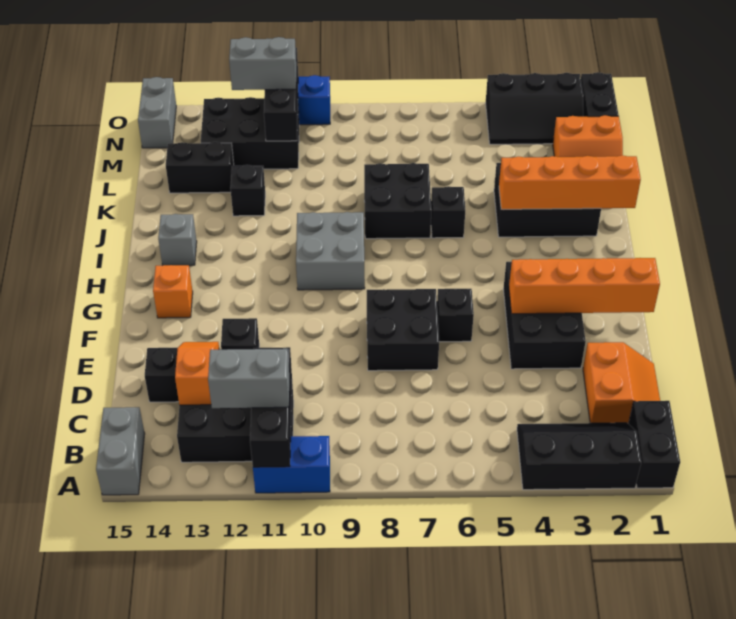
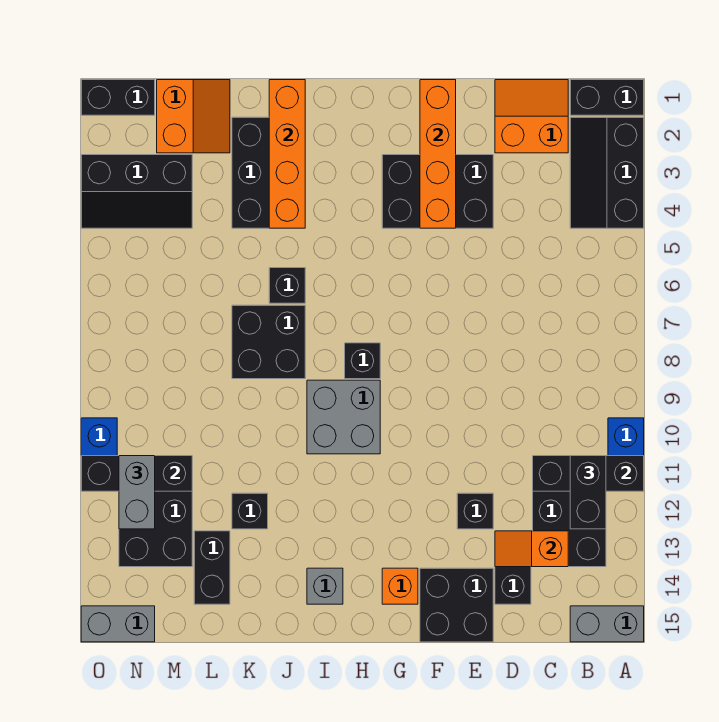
grey 1x2 brick [208,349,289,408] -> black 1x2 brick [570,456,606,529]
black 2x2 brick [367,289,439,371] -> black 2x2 brick moved to [420,568,493,642]
black 1x1 brick [437,289,474,342] -> black 1x1 brick moved to [345,343,380,379]
black 2x3 slope [486,73,583,144] -> black 2x3 slope turned to [81,155,192,228]

